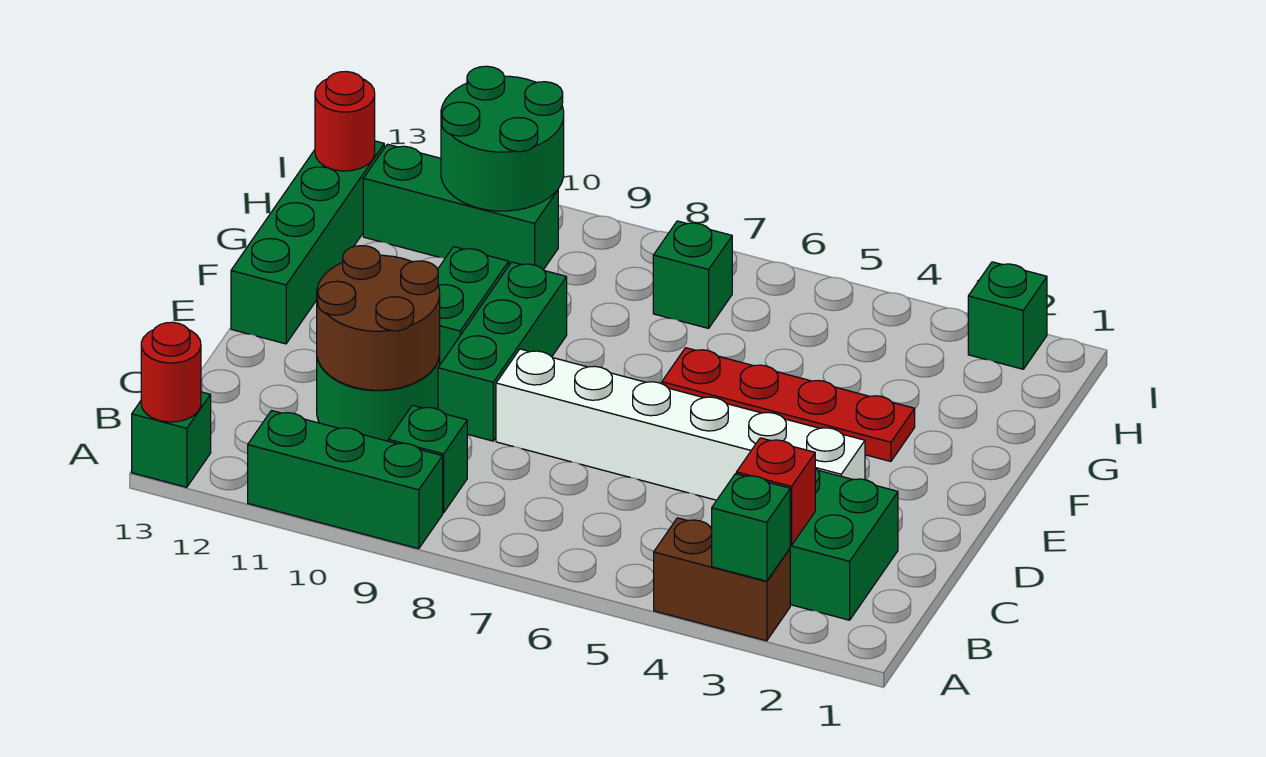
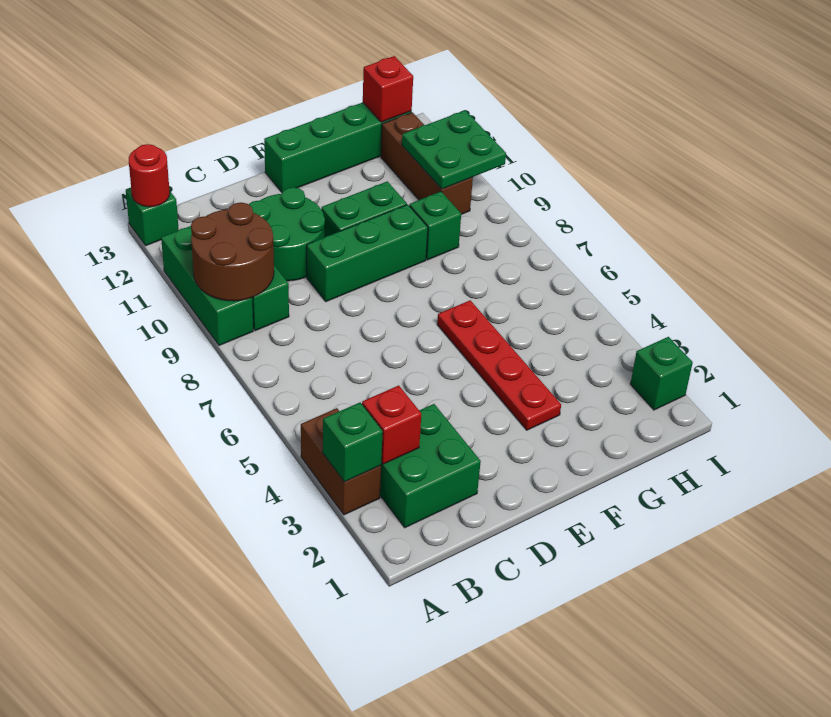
brown 2x2 round brick [317,246,440,390] -> brown 2x2 round brick moved to [191,202,274,301]
white 1x6 brick [496,349,865,500] -> none
green 1x1 brick [653,221,732,328] -> green 1x1 brick moved to [409,192,461,260]
green 1x3 brick [363,144,558,270] -> brown 1x3 brick [381,112,473,214]
green 2x2 round brick [441,66,564,211] -> green 2x2 plate [402,110,506,189]
red 1x1 round brick [315,72,375,171] -> red 1x1 brick [363,56,413,122]

